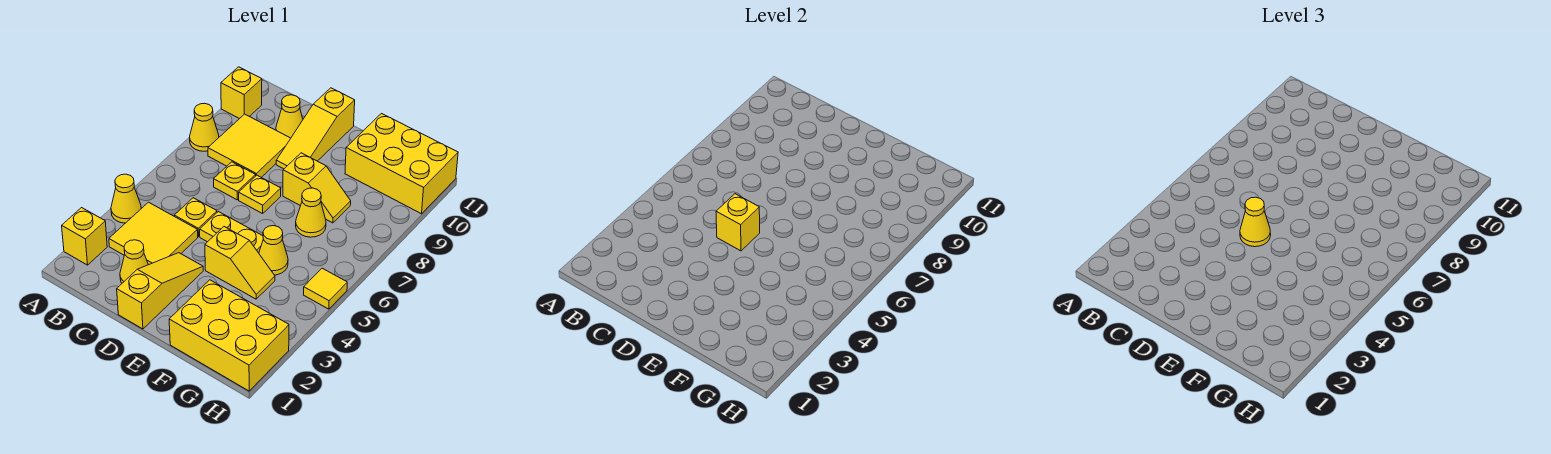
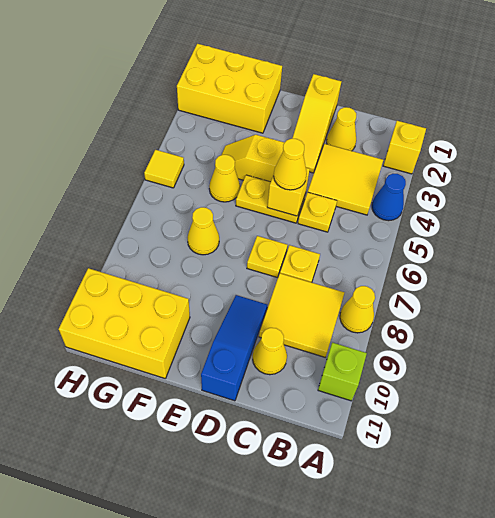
yellow 1x1 cone [111,174,141,223] -> blue 1x1 cone [372,174,406,221]
yellow 1x1 brick [221,67,262,119] -> lime 1x1 brick [318,342,367,401]
yellow 1x3 slope [276,88,355,169] -> blue 1x3 slope [201,295,267,401]
yellow 1x2 slope [283,153,351,223] -> none

